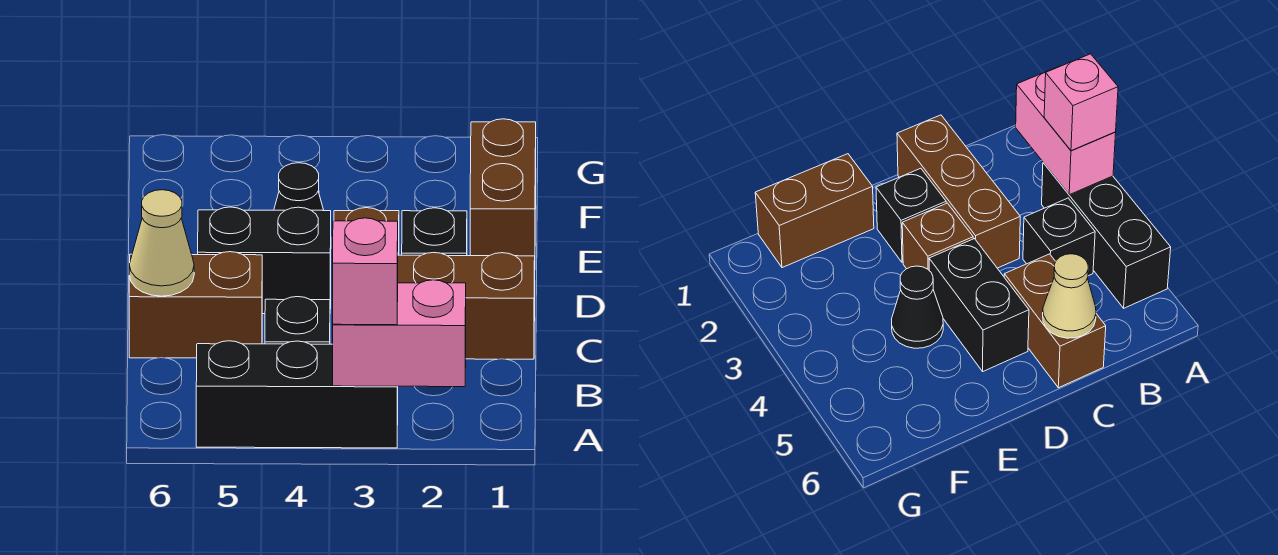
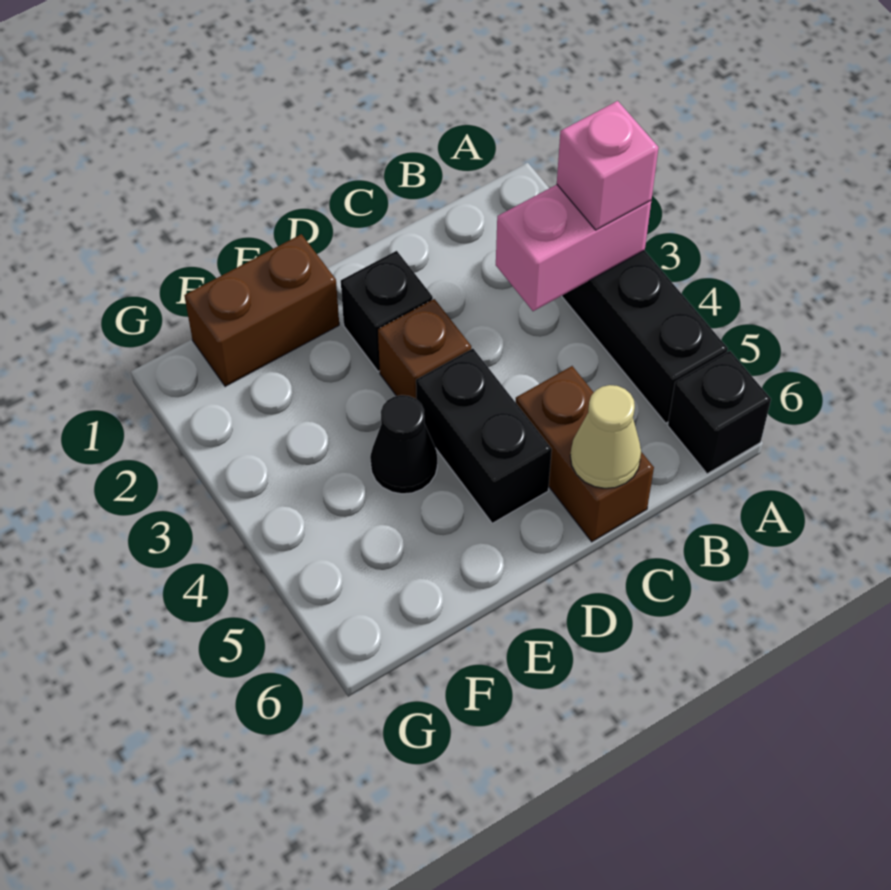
pink 1x2 brick [333,280,466,387] -> pink 1x2 brick turned to [496,185,651,311]
black 1x1 brick [265,297,330,344] -> black 1x1 brick moved to [668,351,771,474]
brown 1x3 brick [398,253,535,359] -> none

